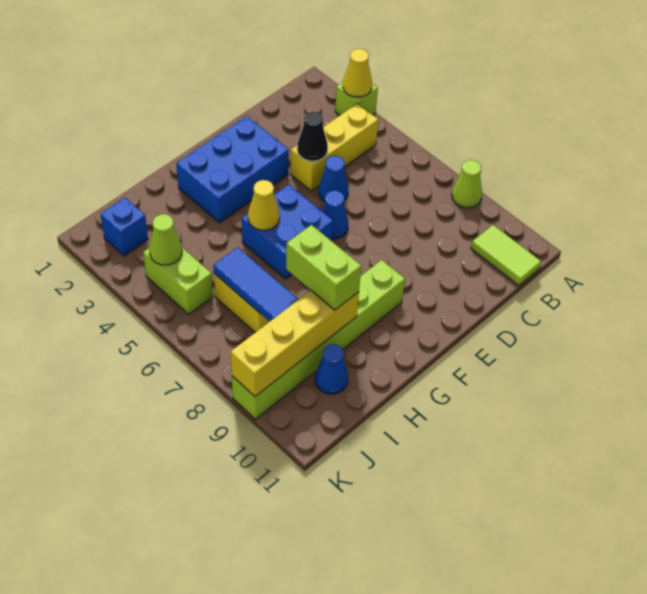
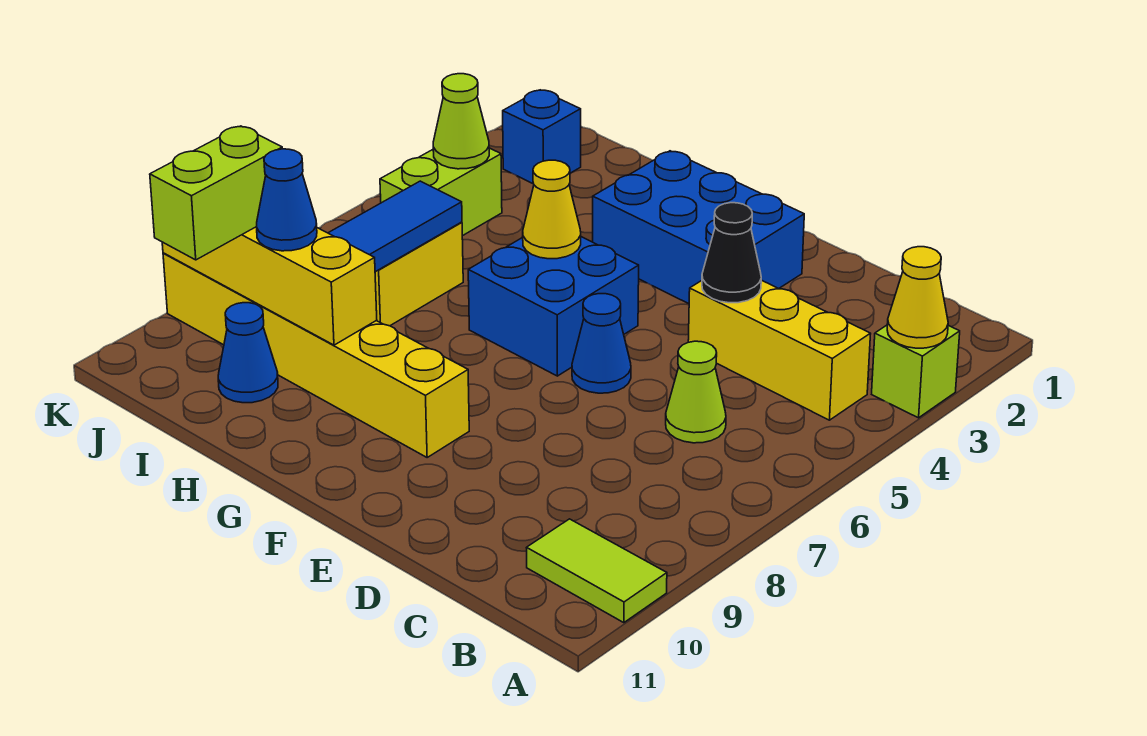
lime 1x1 cone [452,160,482,208] -> lime 1x1 cone moved to [666,341,726,443]
lime 1x2 tile [471,225,541,286] -> lime 1x2 tile turned to [527,519,667,623]
blue 1x1 cone [319,156,348,201] -> blue 1x1 cone moved to [257,149,317,251]
lime 1x6 brick [232,260,405,419] -> yellow 1x6 brick [163,253,469,457]
lime 1x2 brick [286,225,361,310] -> lime 1x2 brick moved to [150,126,282,260]

